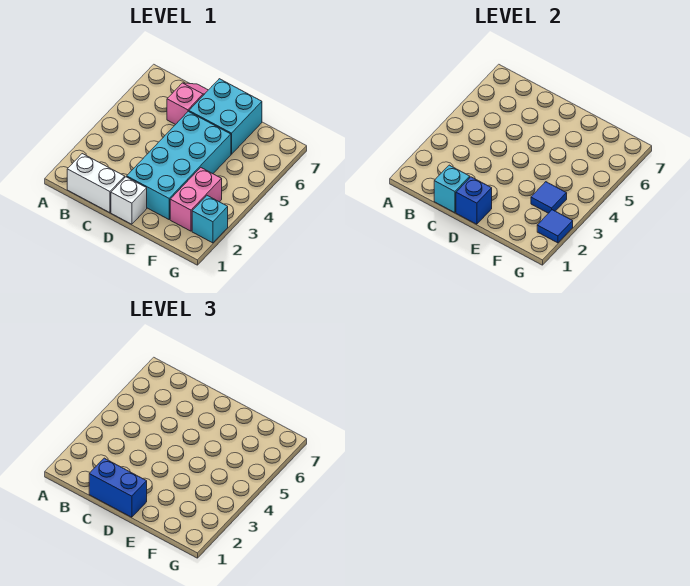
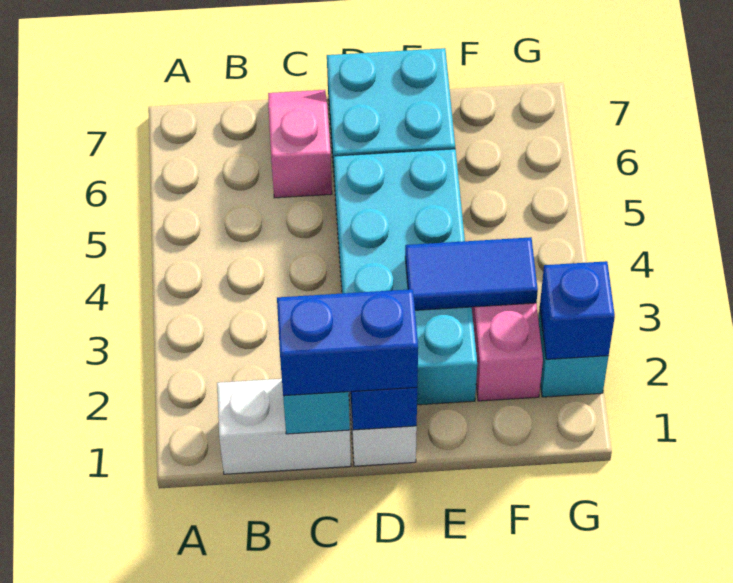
blue 1x1 tile [531,182,567,213] -> blue 1x2 tile [405,237,538,310]
blue 1x1 tile [537,210,573,243] -> blue 1x1 brick [540,261,615,359]

